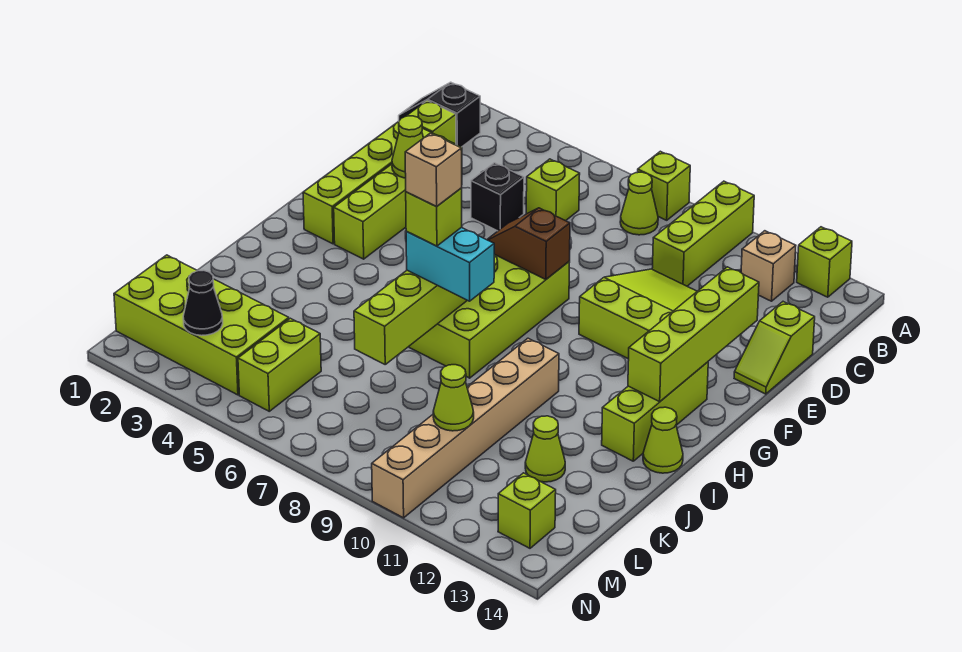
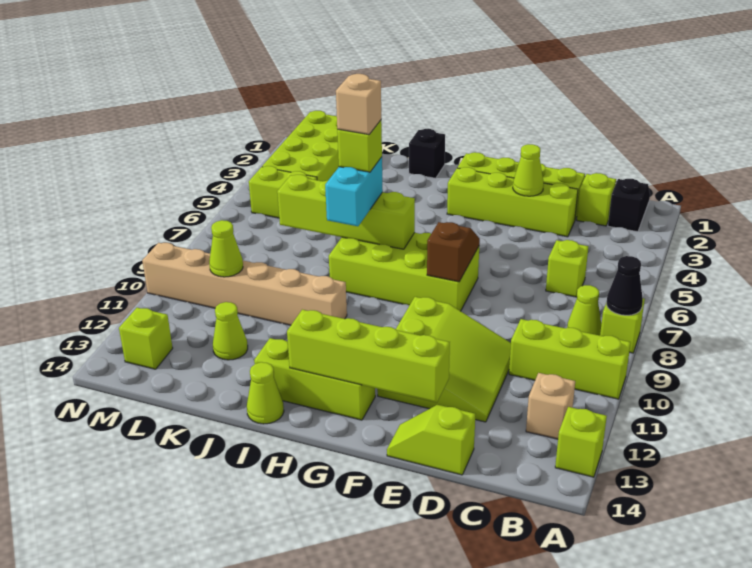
black 1x1 brick [471,163,524,231] -> black 1x1 brick moved to [409,129,445,178]
black 1x1 cone [183,270,223,336] -> black 1x1 cone moved to [606,256,643,315]

